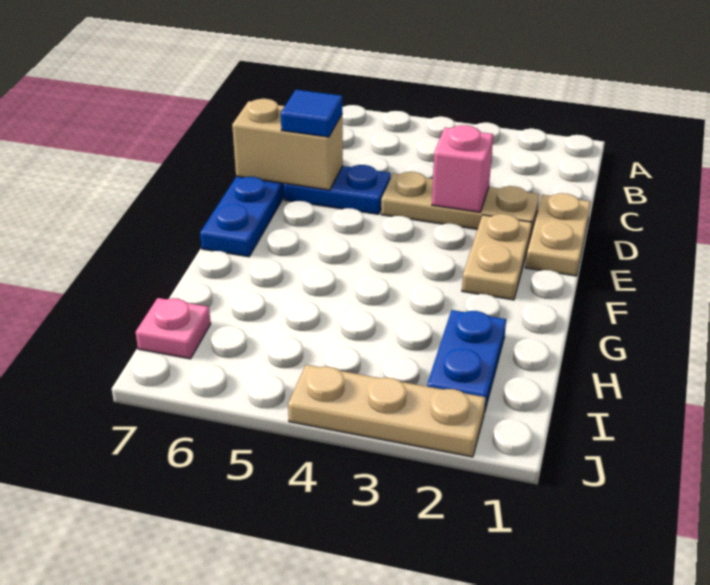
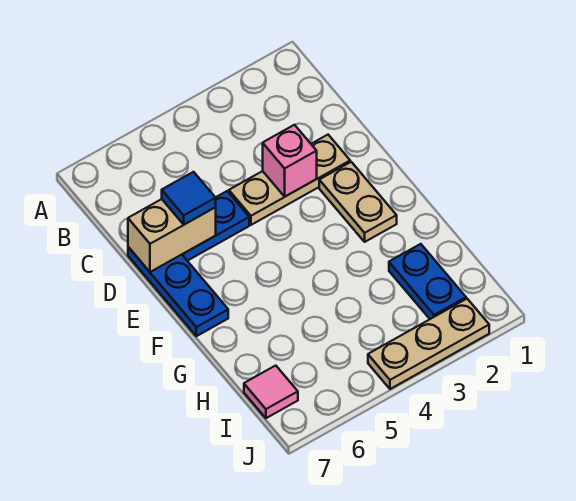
tan 1x2 plate [525,193,591,276] -> none
pink 1x1 plate [136,298,211,359] -> pink 1x1 tile [244,366,298,418]

